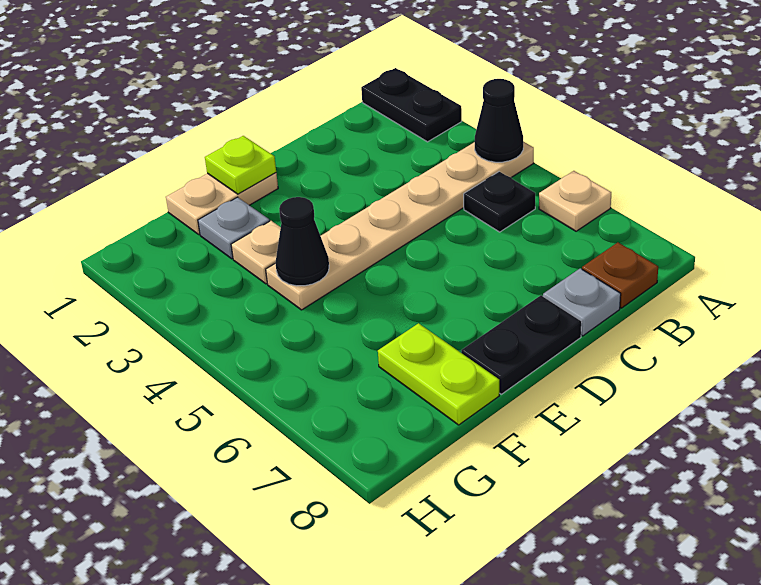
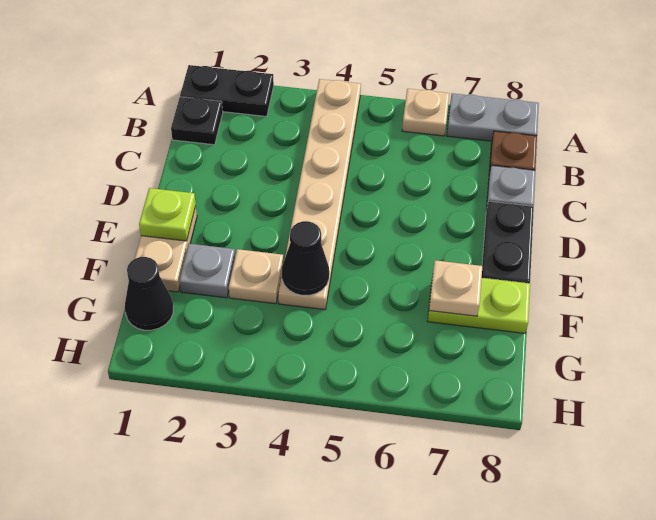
black 1x1 cone [475,79,523,162] -> black 1x1 cone moved to [125,257,173,330]
none -> grey 1x2 plate [447,93,539,141]
black 1x1 plate [464,172,535,232] -> black 1x1 plate moved to [171,97,223,145]
none -> tan 1x1 plate [429,260,482,316]

